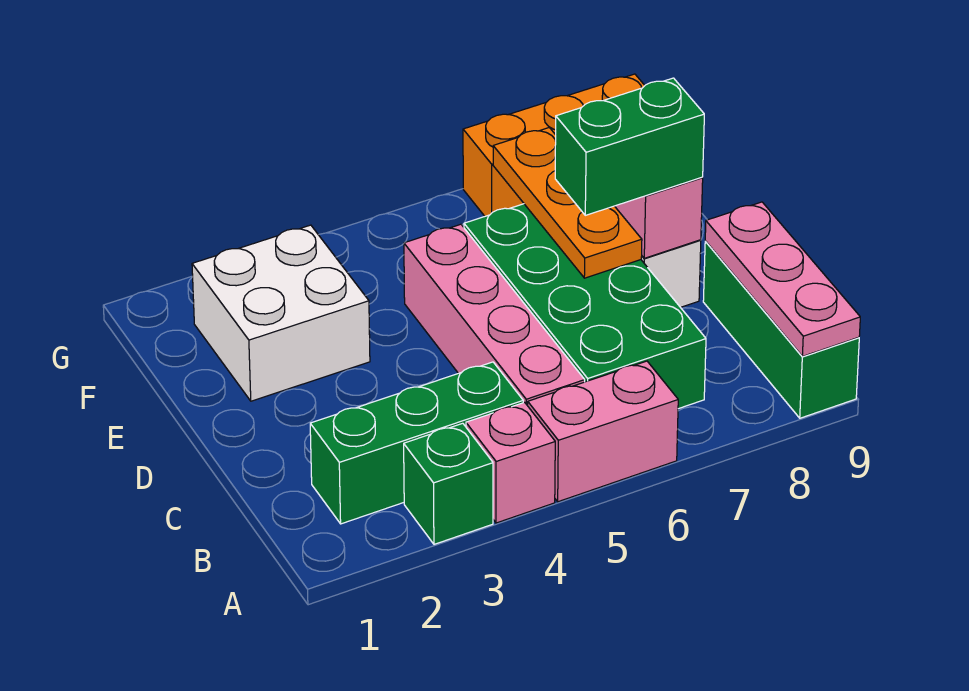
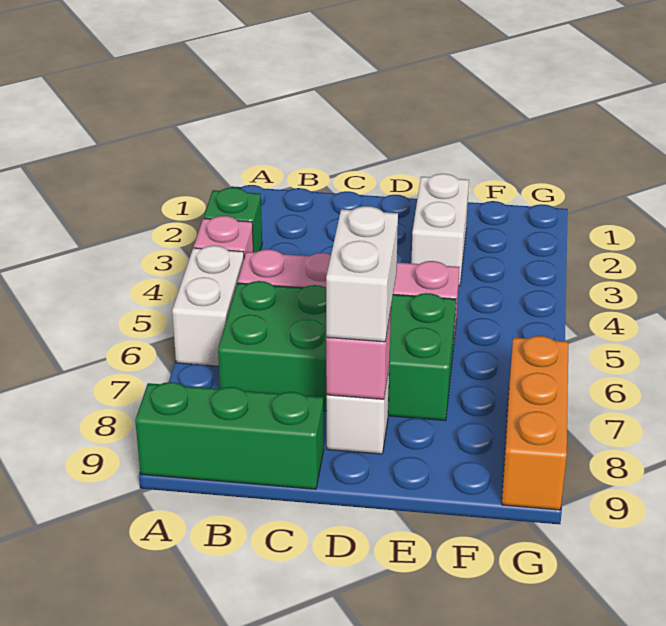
pink 1x2 brick [528,361,678,502] -> white 1x2 brick [172,246,244,366]
pink 1x3 plate [705,202,860,356] -> none
green 1x3 brick [310,362,523,524] -> none
orange 1x3 plate [493,127,642,278] -> none
green 1x2 brick [555,78,704,215] -> white 1x2 brick [326,206,398,342]
white 2x2 brick [192,225,370,401] -> white 1x2 brick [411,174,469,286]

